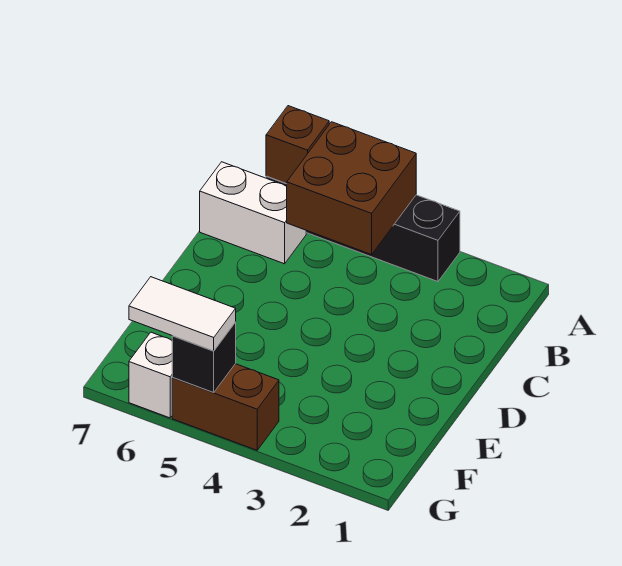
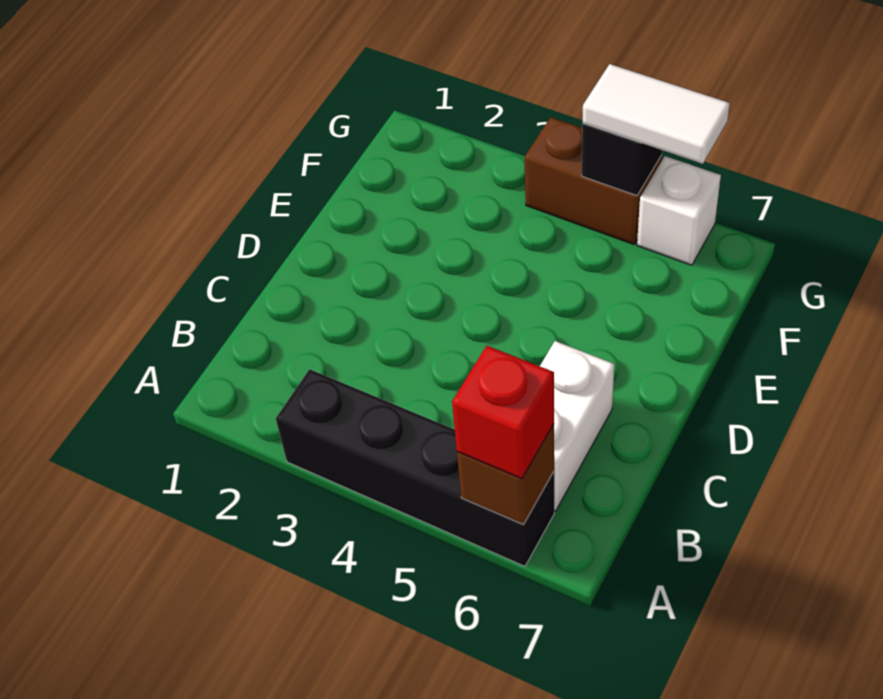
brown 2x2 brick [287,122,416,255] -> none
none -> red 1x1 brick [452,346,554,479]
white 1x2 brick [200,162,306,264] -> white 1x2 brick turned to [540,341,614,511]

